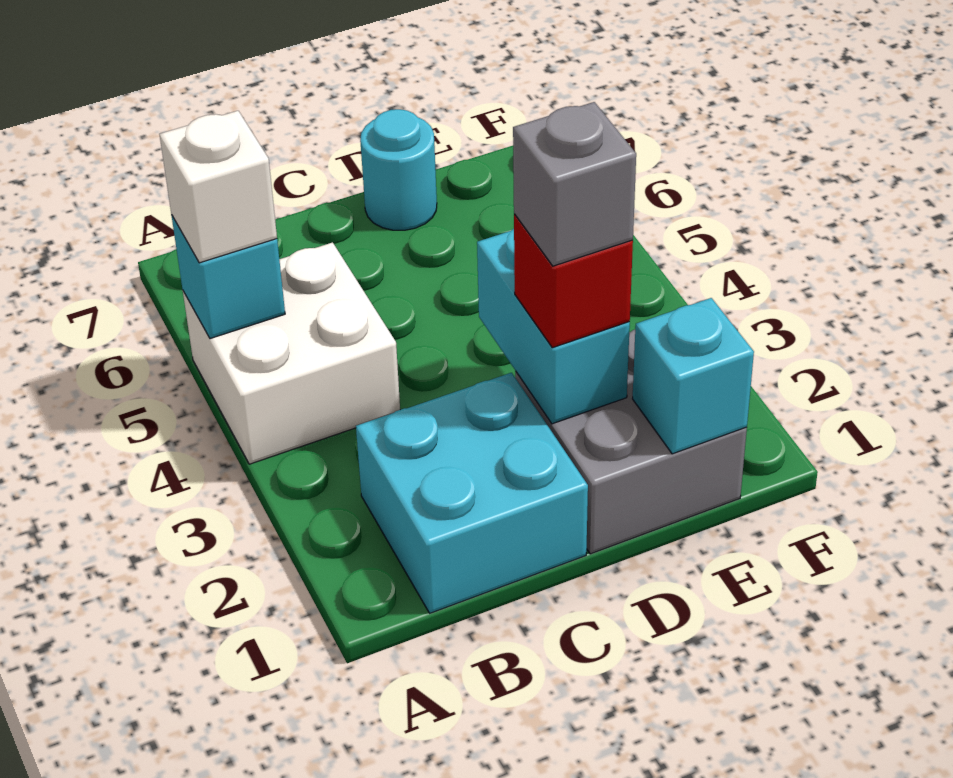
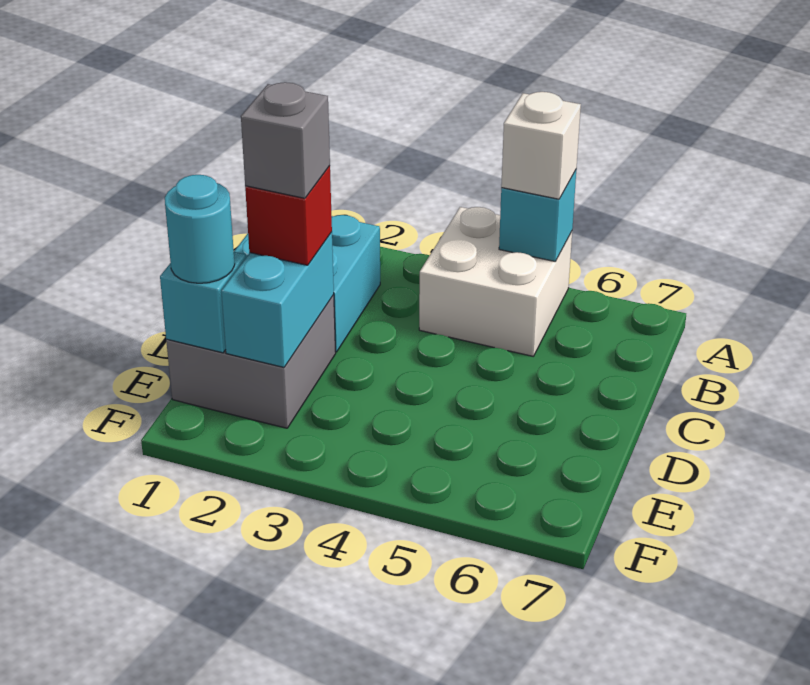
cyan 1x2 brick [477,229,630,424] -> cyan 1x2 brick turned to [221,232,334,367]
cyan 1x1 round brick [360,109,437,230] -> cyan 1x1 round brick moved to [165,175,235,283]

